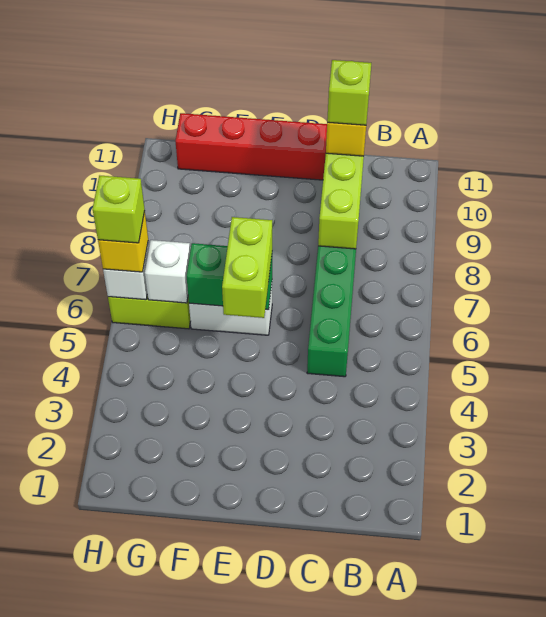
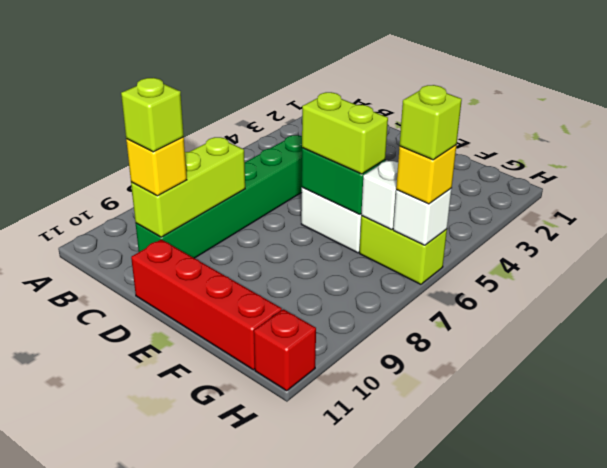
lime 1x2 brick [222,217,272,318] -> lime 1x2 brick turned to [302,92,388,174]
none -> red 1x1 brick [254,309,316,391]

